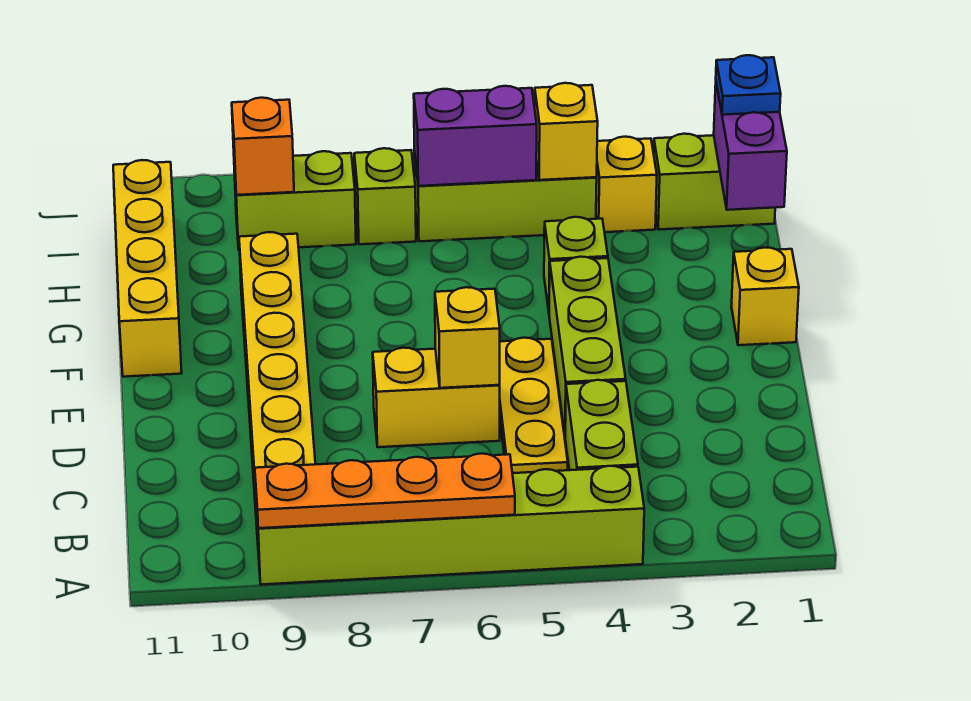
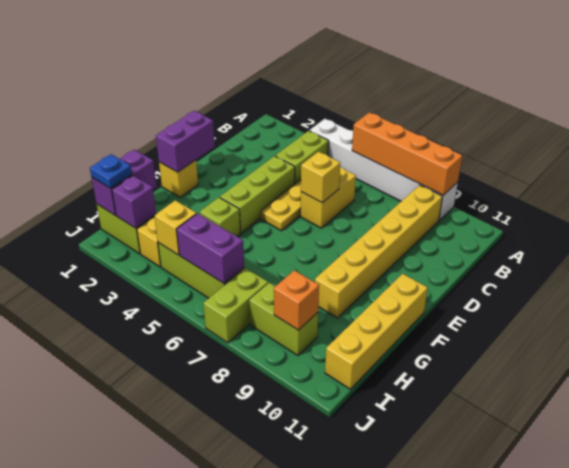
lime 1x6 brick [256,466,644,585] -> white 1x6 brick [309,119,458,220]
orange 1x4 plate [255,454,515,528] -> orange 1x4 brick [352,113,462,195]
yellow 1x2 brick [373,348,500,447] -> yellow 1x2 brick turned to [300,167,356,228]
none -> purple 1x2 brick [156,111,215,172]
none -> purple 1x1 brick [112,175,156,228]
lime 1x1 brick [354,148,416,244] -> lime 1x2 brick [203,268,268,343]

